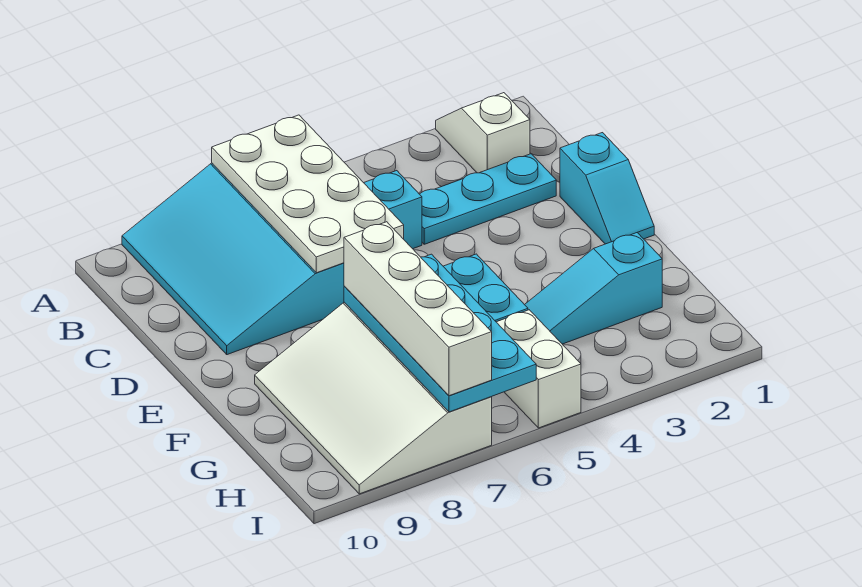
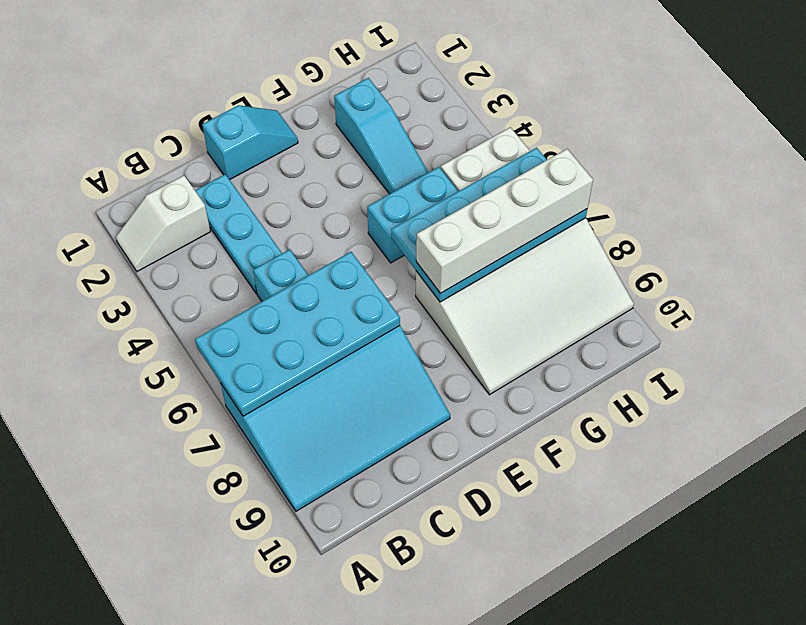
white 2x4 plate [212,115,404,273] -> cyan 2x4 plate [195,252,400,416]

